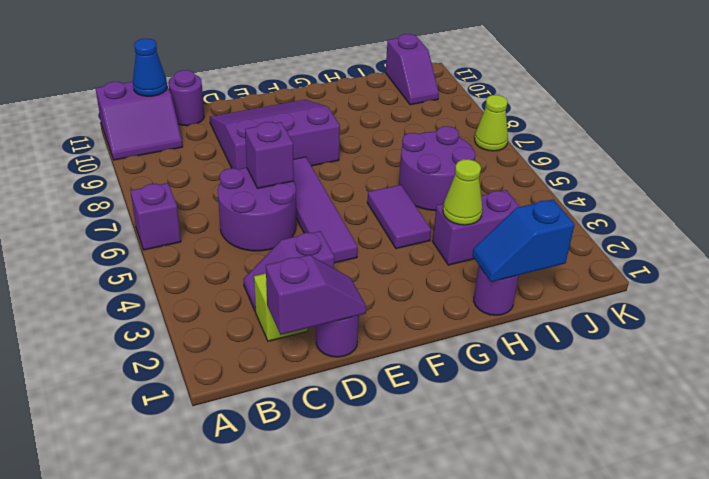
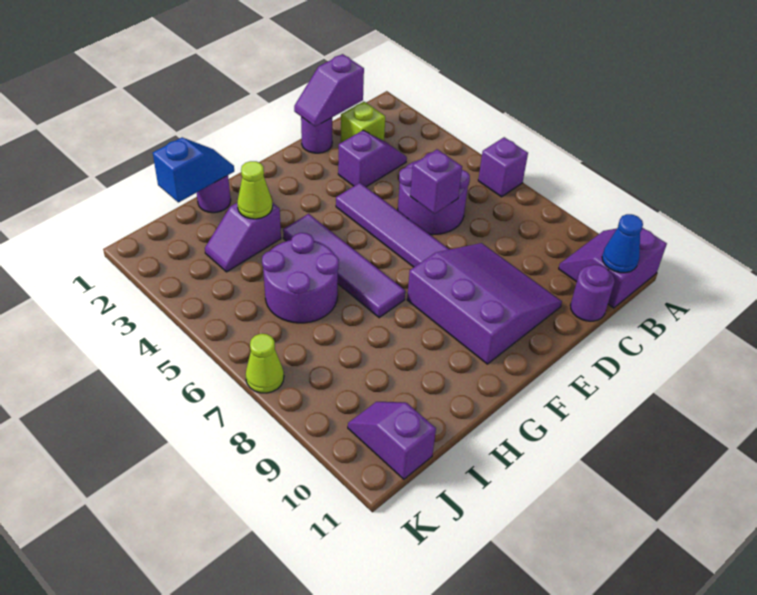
purple 3x3 slope [210,100,340,170] -> purple 3x3 slope turned to [407,243,562,364]
purple 1x2 tile [367,185,431,249] -> purple 1x4 tile [283,214,405,318]
purple 1x2 brick [433,190,520,265] -> purple 1x2 slope [205,203,281,272]

